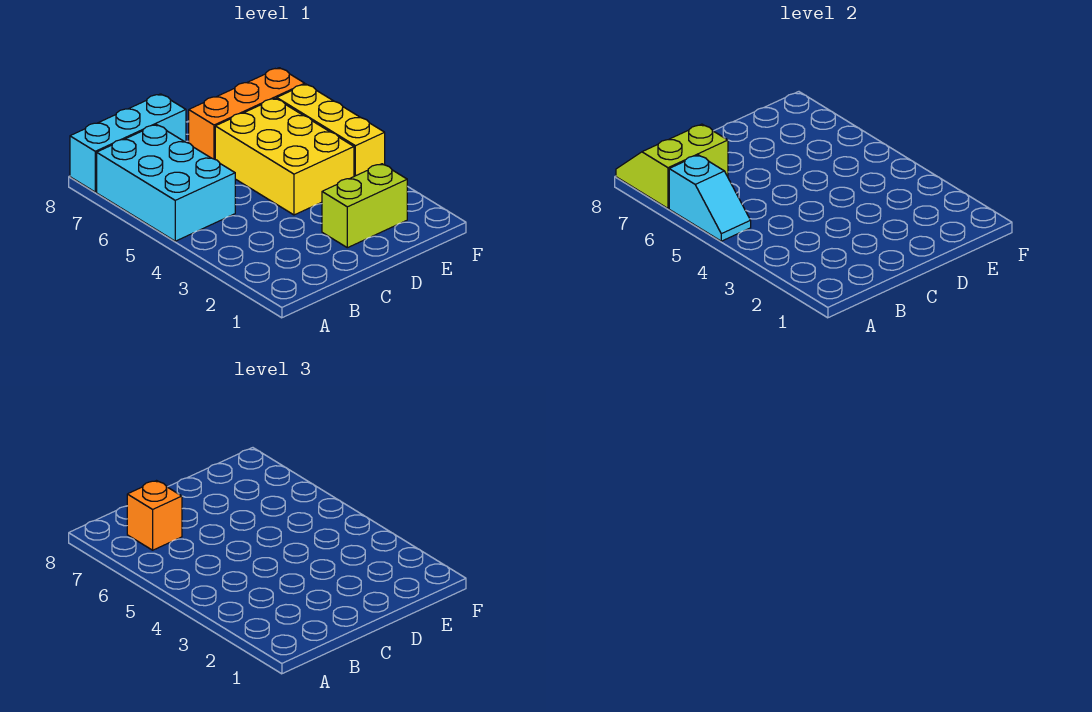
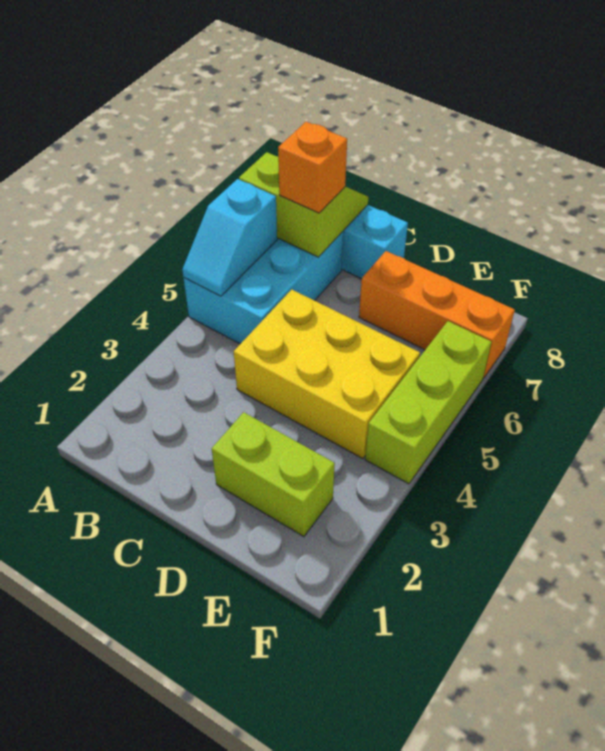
yellow 2x3 brick [215,98,354,215] -> yellow 2x3 brick turned to [234,289,420,459]
yellow 1x3 brick [277,84,385,176] -> lime 1x3 brick [365,321,492,484]

